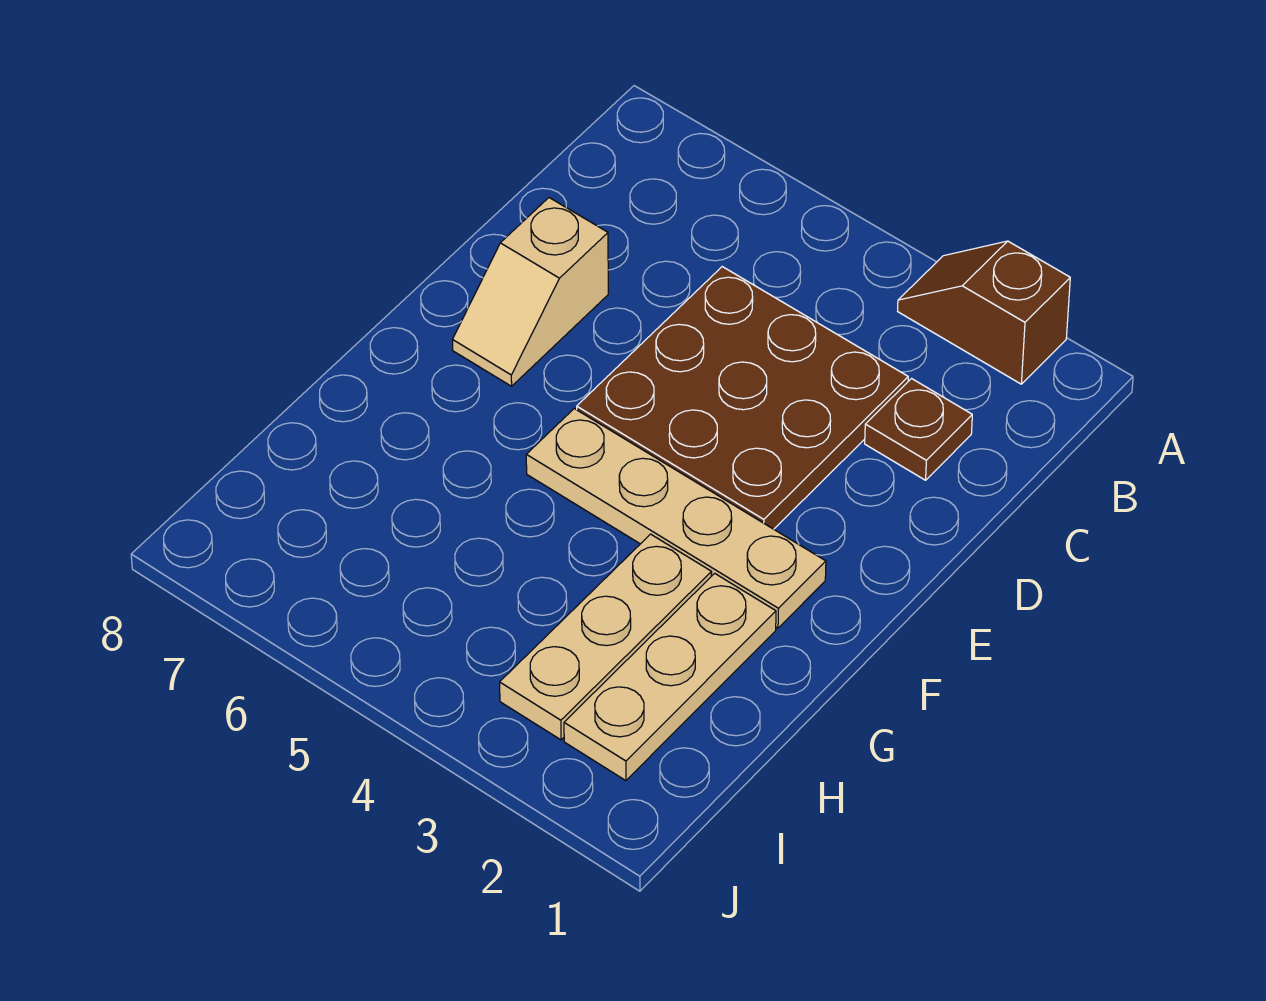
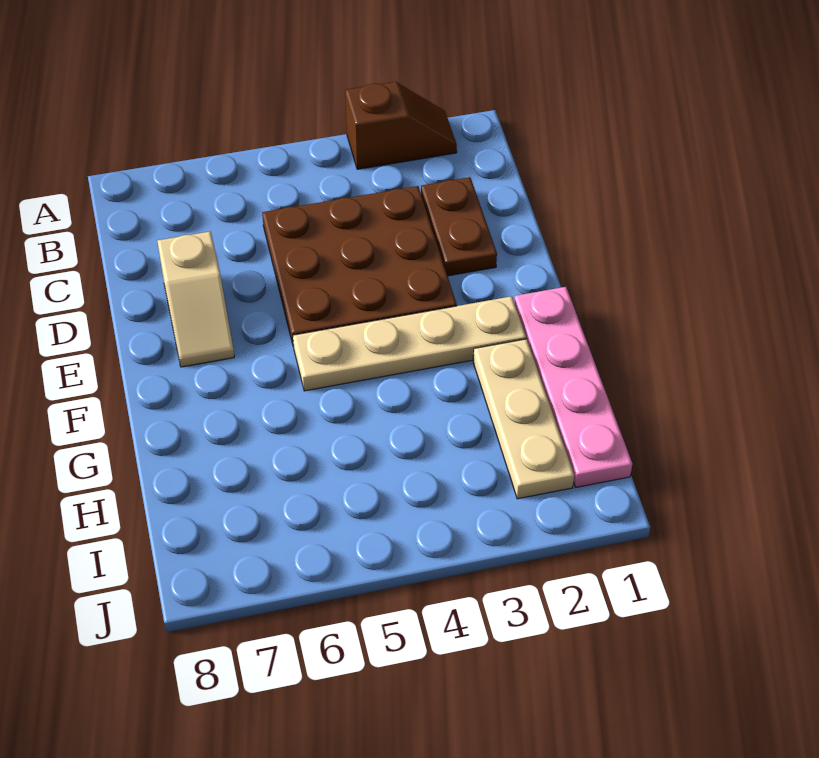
brown 1x2 slope [898,241,1070,384] -> brown 1x2 slope turned to [345,82,457,169]
brown 1x1 plate [865,379,972,480] -> brown 1x2 plate [421,177,497,276]
none -> pink 1x4 plate [514,287,632,487]
tan 1x3 plate [500,534,712,740] -> none

